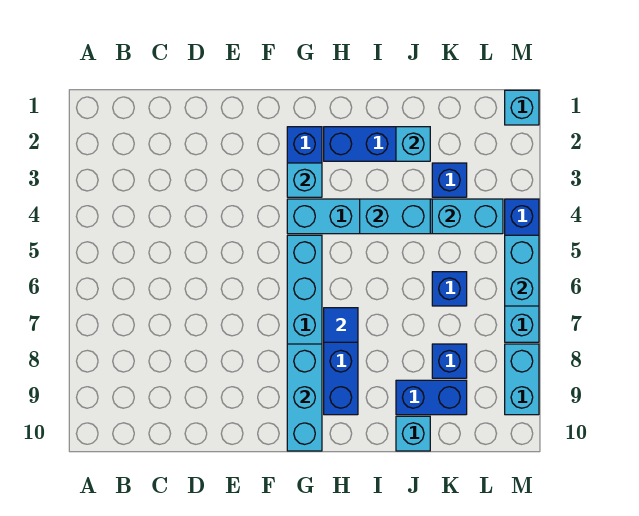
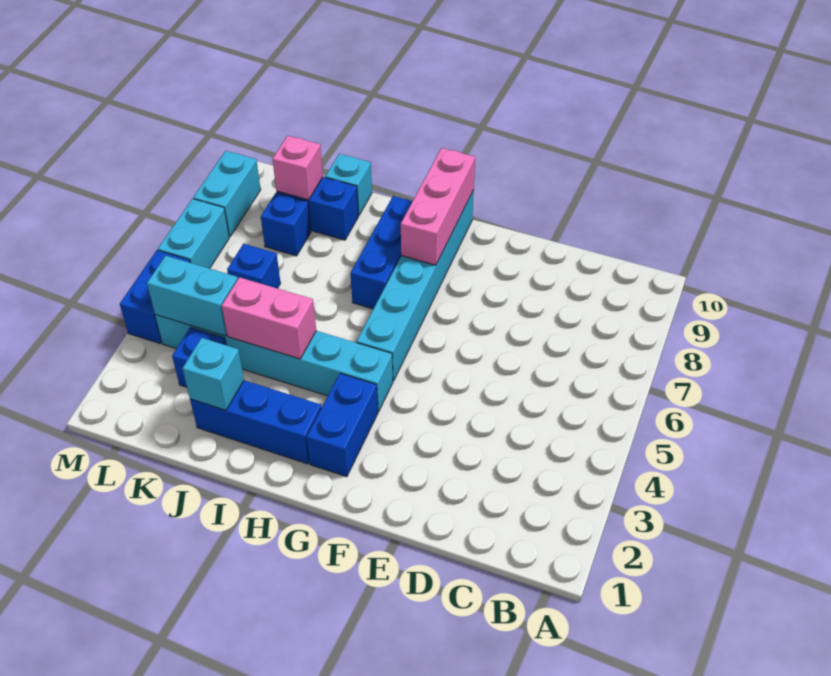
cyan 1x1 brick [287,163,322,197] -> none
cyan 1x3 brick [287,344,322,451] -> pink 1x3 brick [401,148,475,265]
blue 1x1 tile [324,308,358,342] -> none
cyan 1x2 brick [360,199,430,234] -> pink 1x2 brick [222,277,316,359]
none -> pink 1x1 brick [272,136,323,200]
cyan 1x1 brick [505,90,539,125] -> none
cyan 1x2 brick [505,235,539,306] -> none

